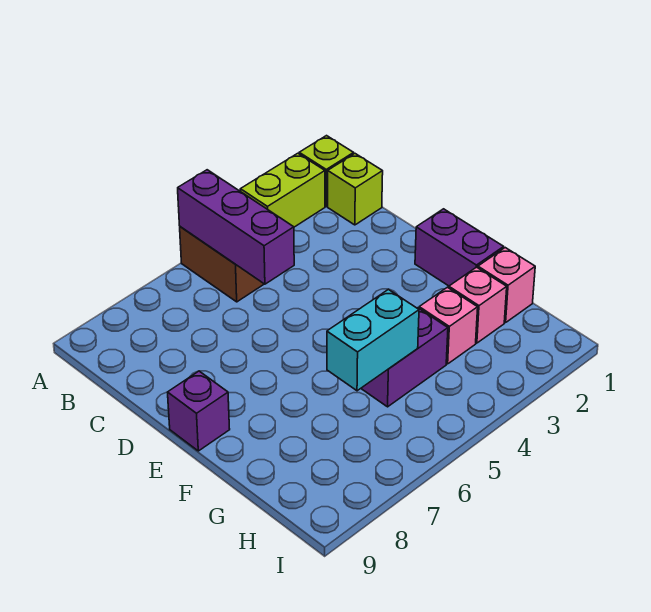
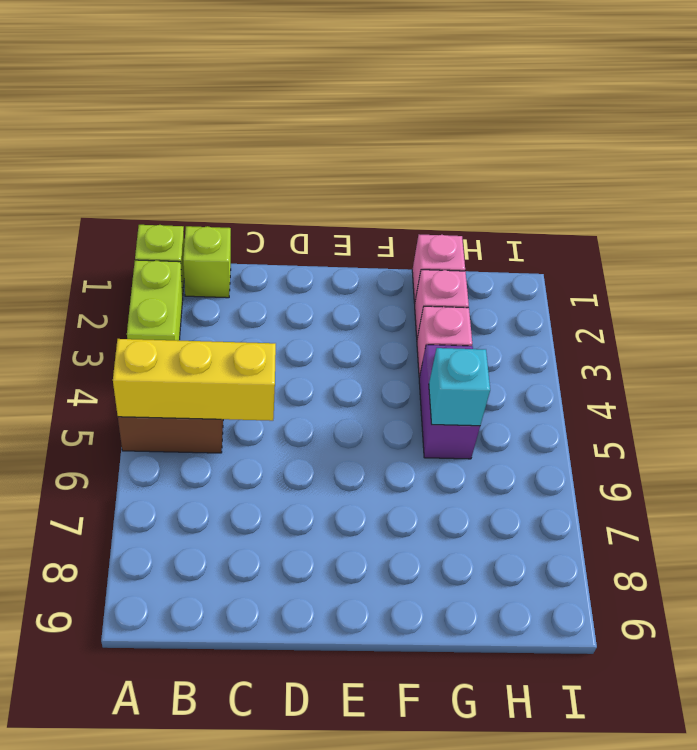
purple 1x3 brick [178,170,294,284] -> yellow 1x3 brick [113,339,276,421]
purple 1x2 brick [415,209,504,286] -> none
purple 1x1 brick [168,371,230,451] -> none
cyan 1x2 brick [327,290,419,391] -> cyan 1x1 brick [429,348,490,426]

